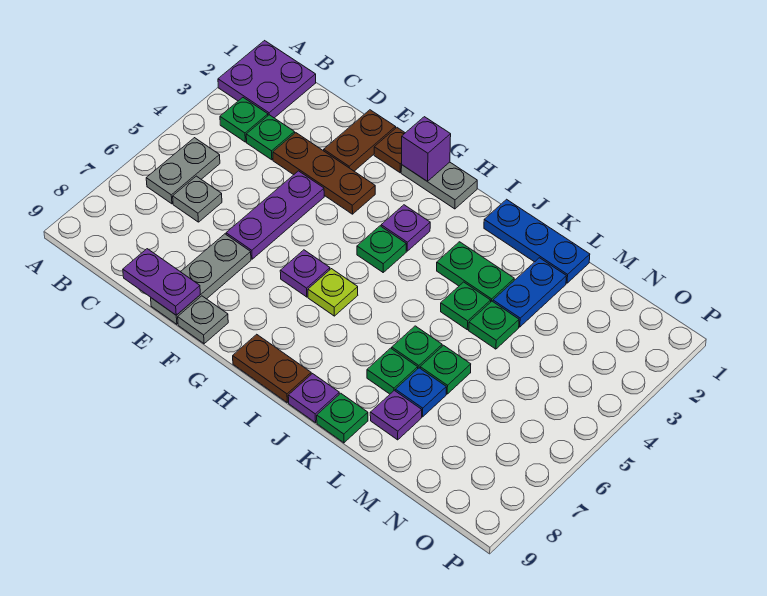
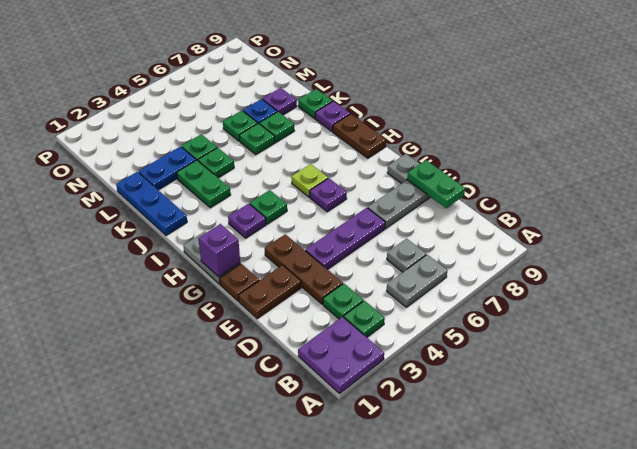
purple 1x2 plate [123,249,200,315] -> green 1x2 plate [407,160,465,208]

